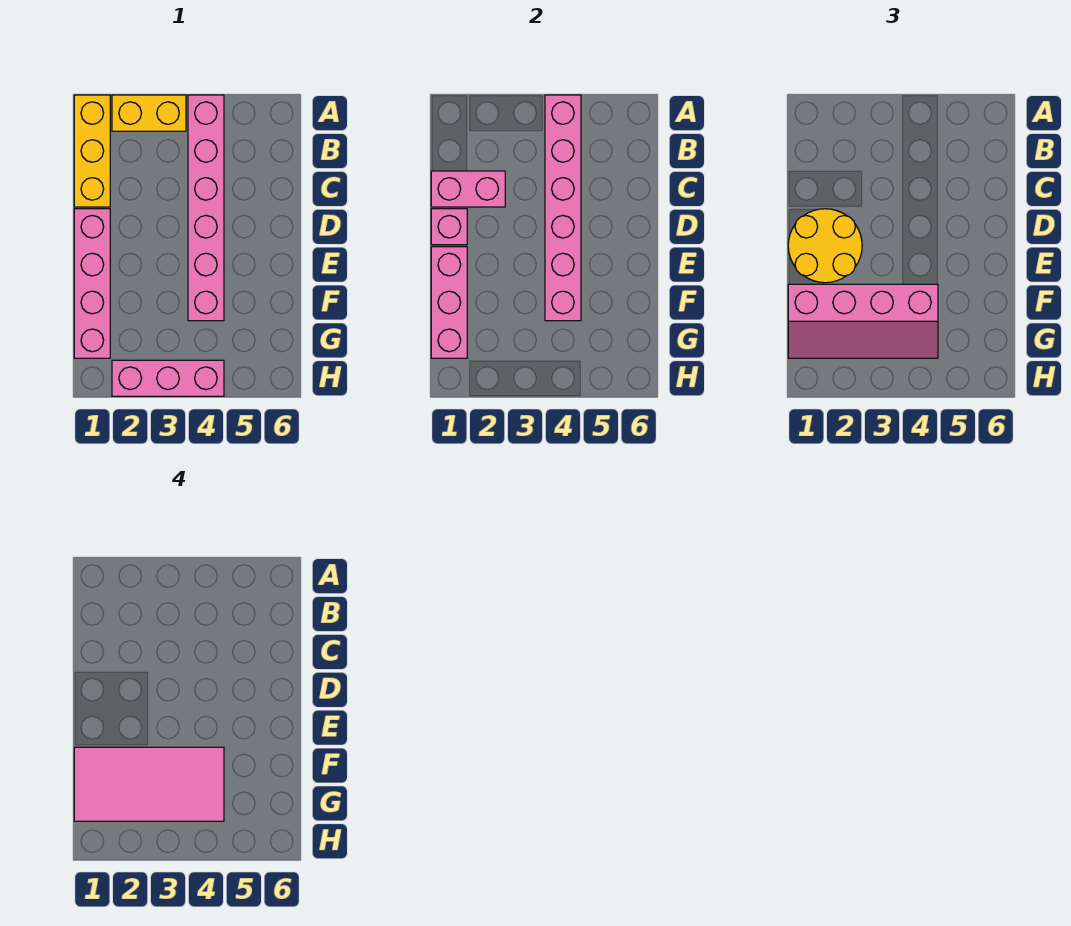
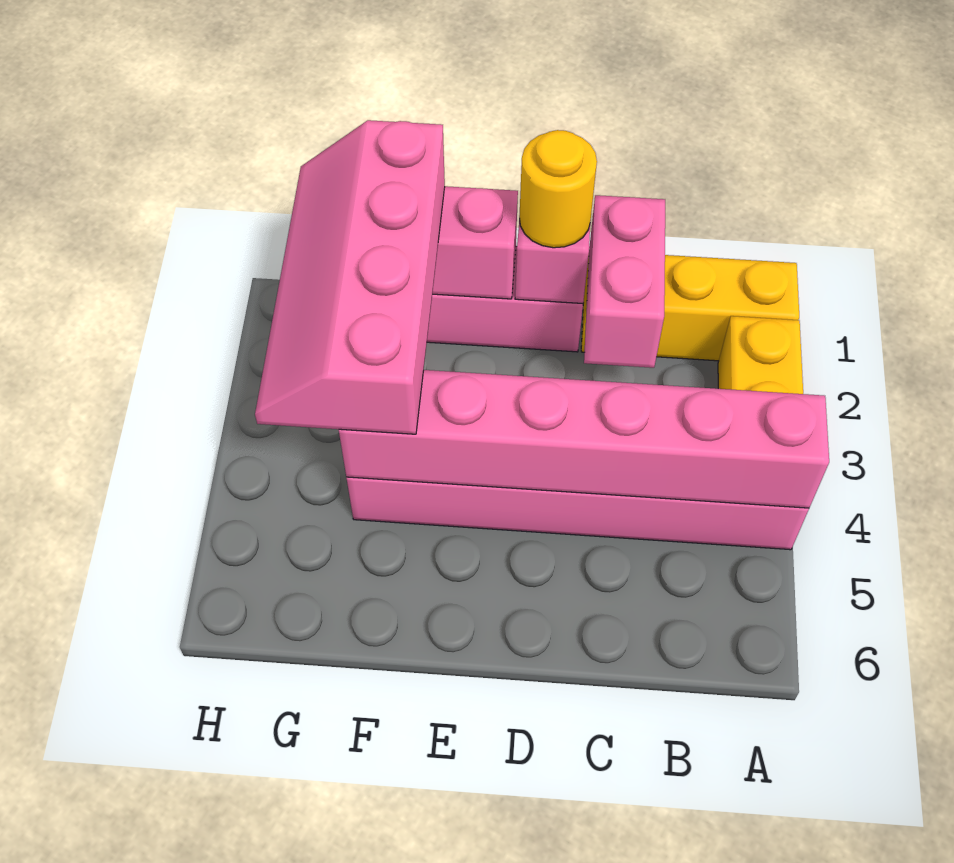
yellow 2x2 round brick [788,209,862,283] -> yellow 1x1 round brick [519,130,597,248]
pink 2x4 tile [74,747,224,821] -> none
pink 1x3 brick [112,360,224,396] -> none

